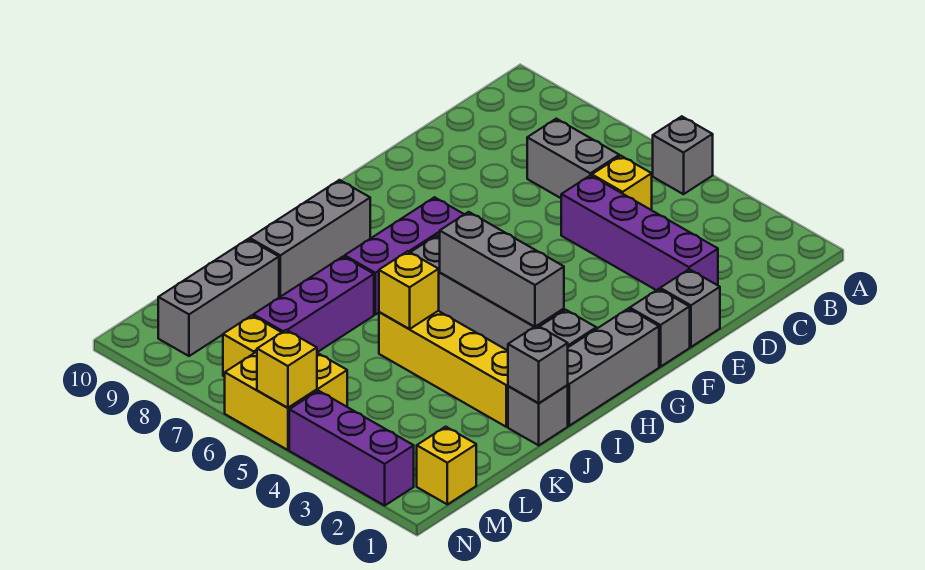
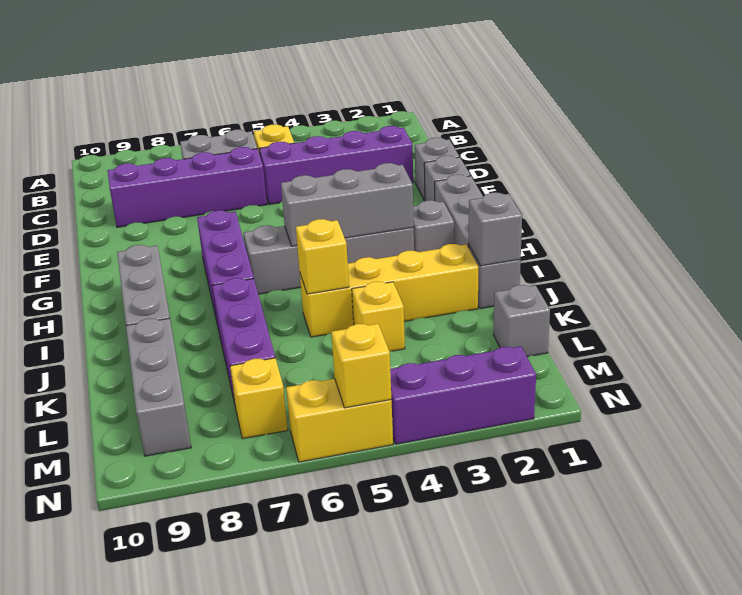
grey 1x1 brick [653,116,713,194] -> grey 1x1 brick moved to [493,285,550,357]
none -> purple 1x4 brick [107,147,267,227]
yellow 1x1 brick [417,427,476,504] -> yellow 1x1 brick moved to [352,282,405,351]
yellow 2x2 brick [225,352,347,450] -> yellow 1x2 brick [286,379,393,462]

